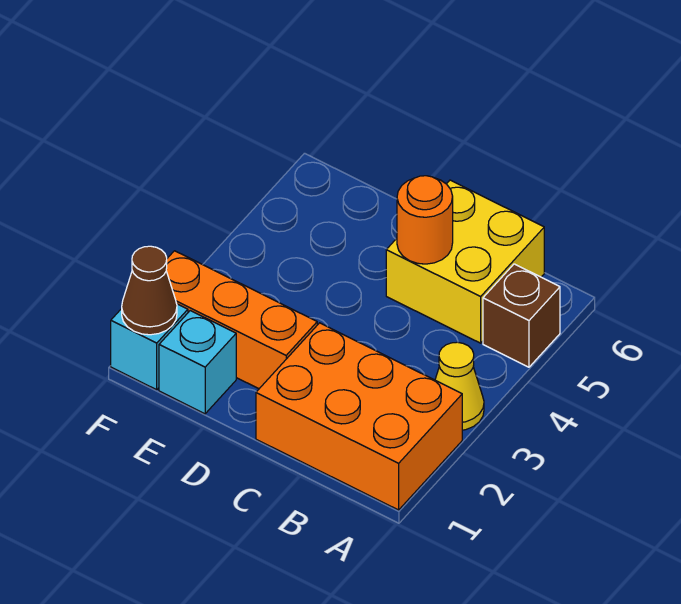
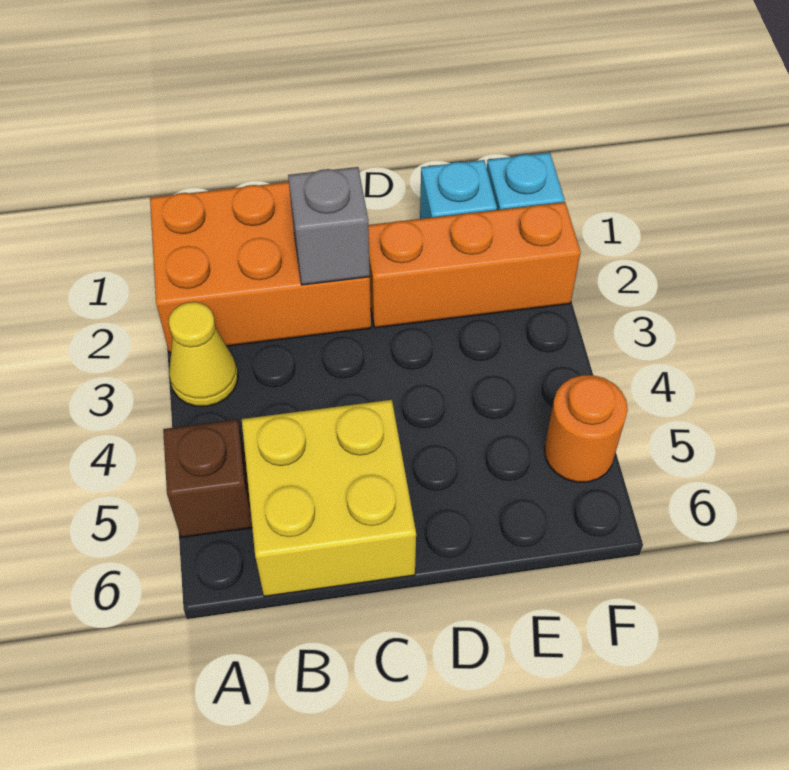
none -> grey 1x1 brick [288,167,370,285]
orange 1x1 round brick [397,176,453,264] -> orange 1x1 round brick moved to [545,375,628,482]
brown 1x1 cone [122,246,177,335] -> none

